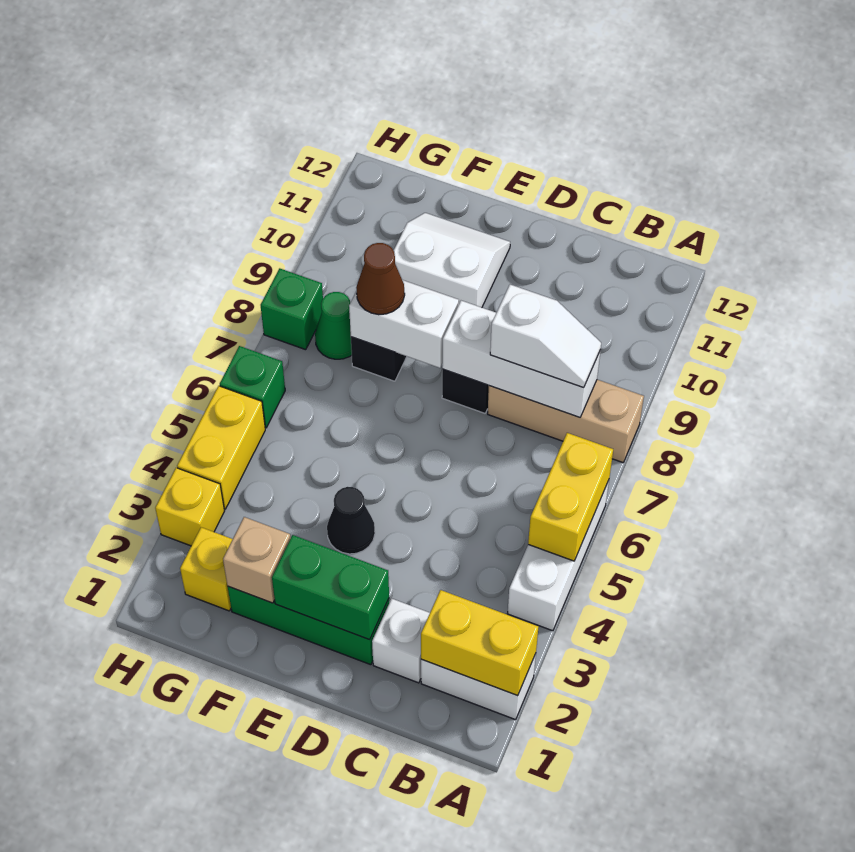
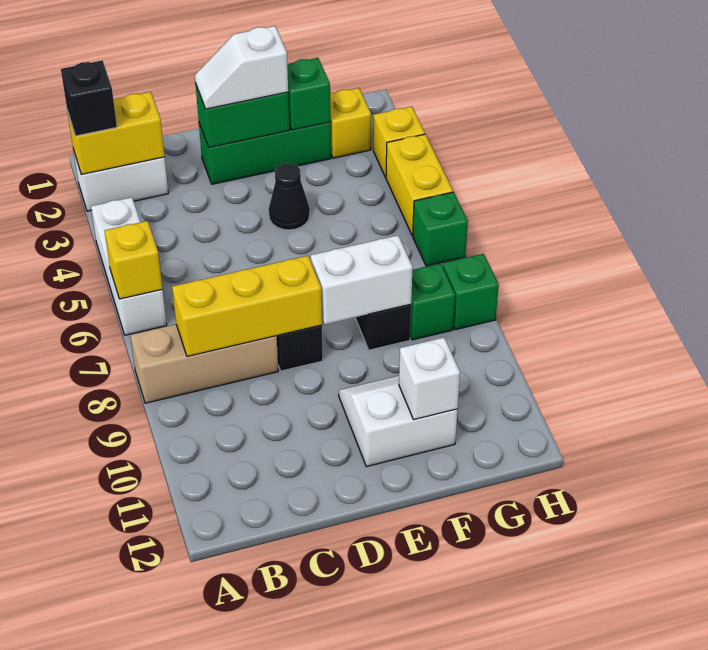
none -> black 1x1 brick [61,60,117,136]
yellow 1x2 brick [528,433,613,561] -> yellow 1x1 brick [105,221,162,299]
white 1x3 brick [442,301,601,417] -> yellow 1x3 brick [172,256,322,356]
white 1x2 slope [490,285,601,388] -> white 1x2 slope moved to [195,26,288,109]
white 1x1 brick [372,598,430,683] -> white 1x1 brick moved to [399,338,460,420]
white 2x2 slope [393,213,510,307] -> white 2x2 slope turned to [339,376,457,467]
tan 1x1 brick [223,517,291,603] -> green 1x1 brick [287,58,331,130]
brown 1x1 cone [356,243,405,315] -> none
green 1x1 cone [315,292,352,359] -> green 1x1 brick [410,263,455,340]

